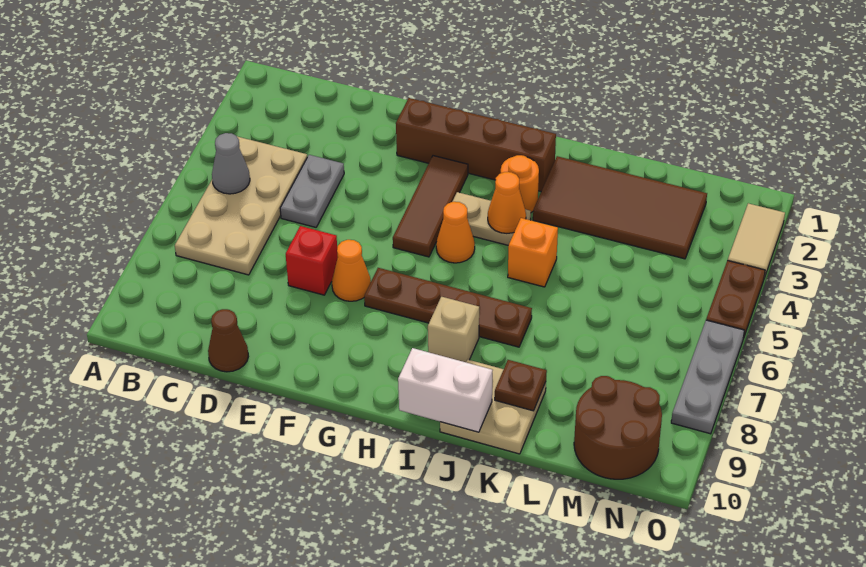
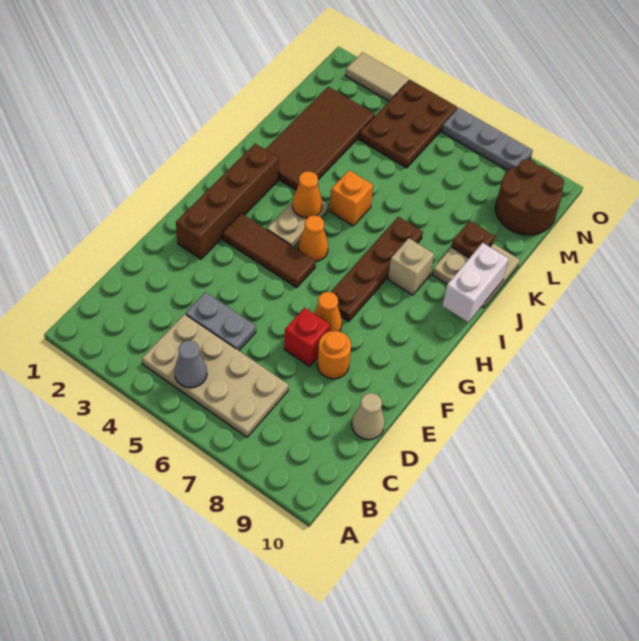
brown 1x1 cone [208,309,248,372] -> tan 1x1 cone [352,393,385,440]
orange 1x1 round brick [501,155,539,212] -> orange 1x1 round brick moved to [317,331,351,379]
brown 1x2 plate [706,261,765,339] -> brown 2x3 plate [359,80,457,168]

